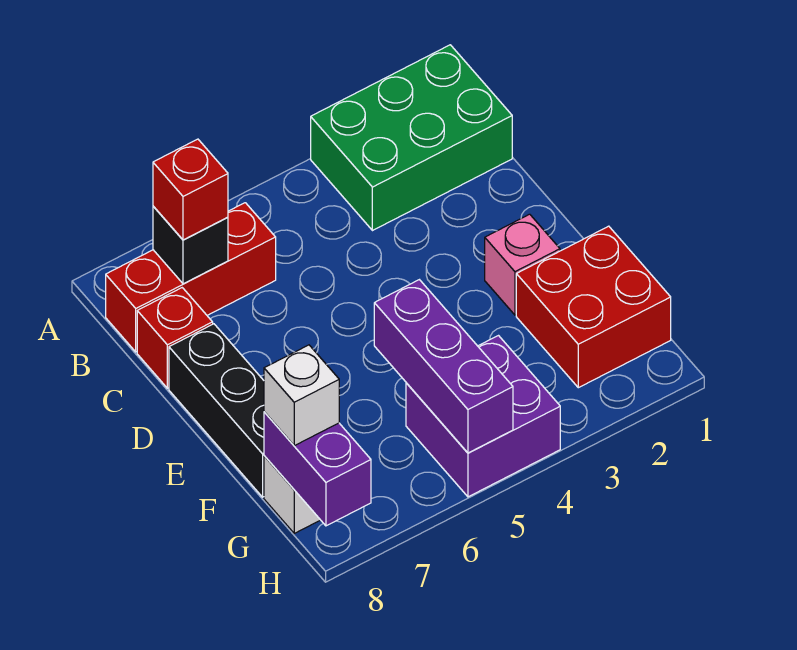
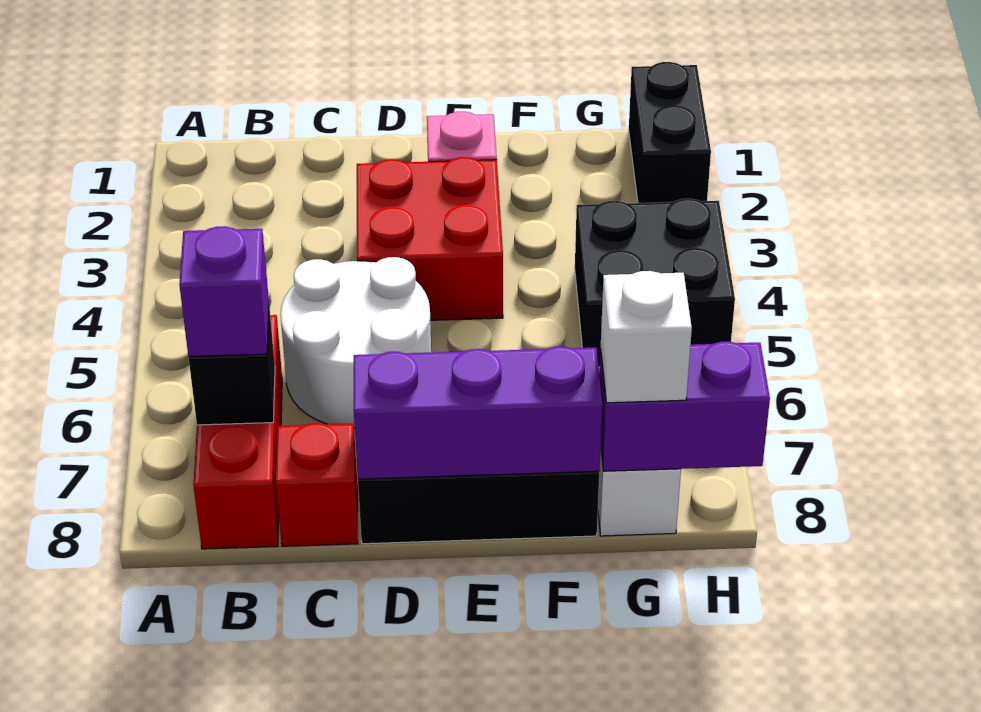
green 2x3 brick [311,45,512,231] -> none
red 1x1 brick [153,139,228,240] -> purple 1x1 brick [179,226,269,357]
none -> white 2x2 round brick [280,257,431,428]
red 2x2 brick [516,226,671,388] -> red 2x2 brick moved to [357,157,503,320]
purple 1x3 brick [374,280,513,453] -> purple 1x3 brick moved to [354,347,602,479]
purple 2x2 brick [406,336,560,497] -> black 2x2 brick [575,199,735,367]
none -> black 1x2 brick [629,62,711,203]

